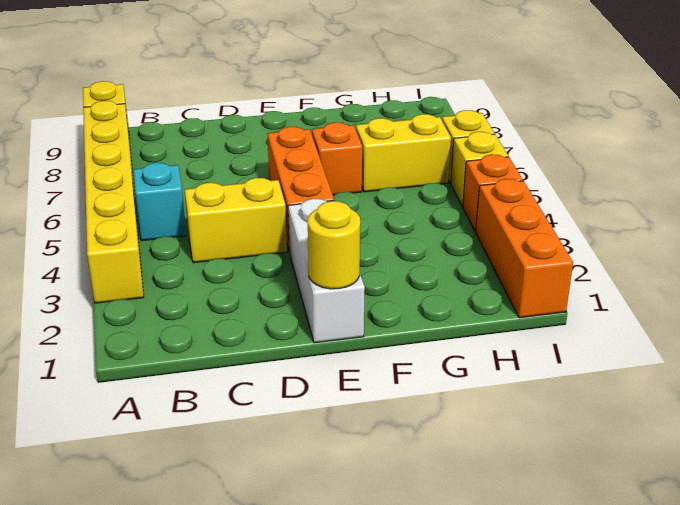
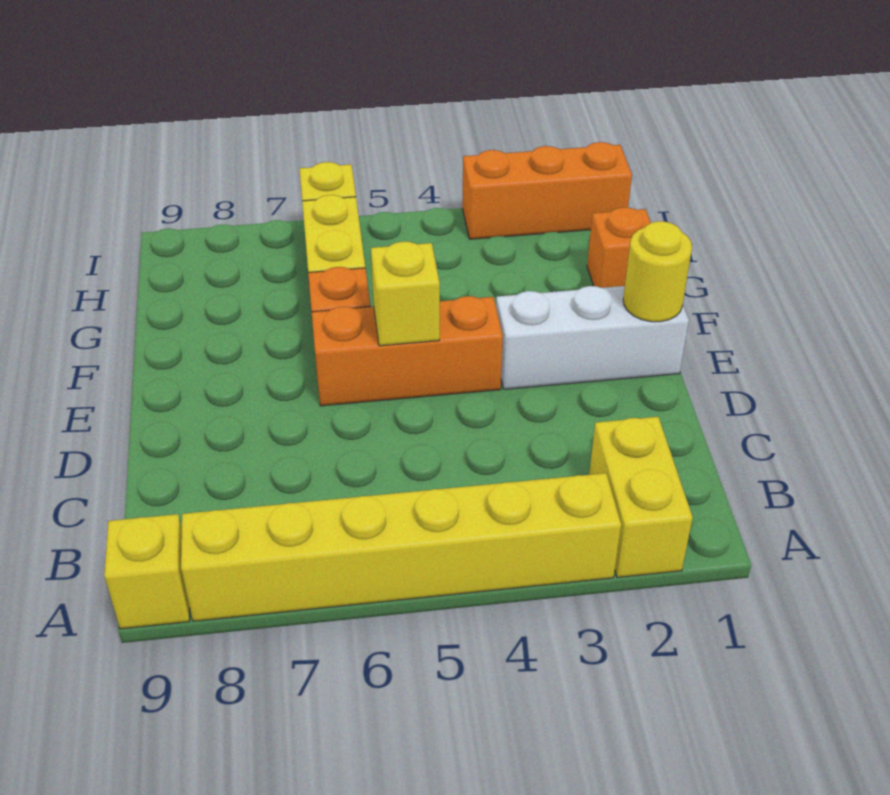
cyan 1x1 brick [133,163,186,241] -> none
yellow 1x2 brick [185,178,287,263] -> yellow 1x2 brick moved to [589,417,693,578]
orange 1x1 brick [463,154,523,232] -> orange 1x1 brick moved to [587,207,651,288]
yellow 1x1 brick [451,132,508,207] -> yellow 1x1 brick moved to [371,242,440,346]

